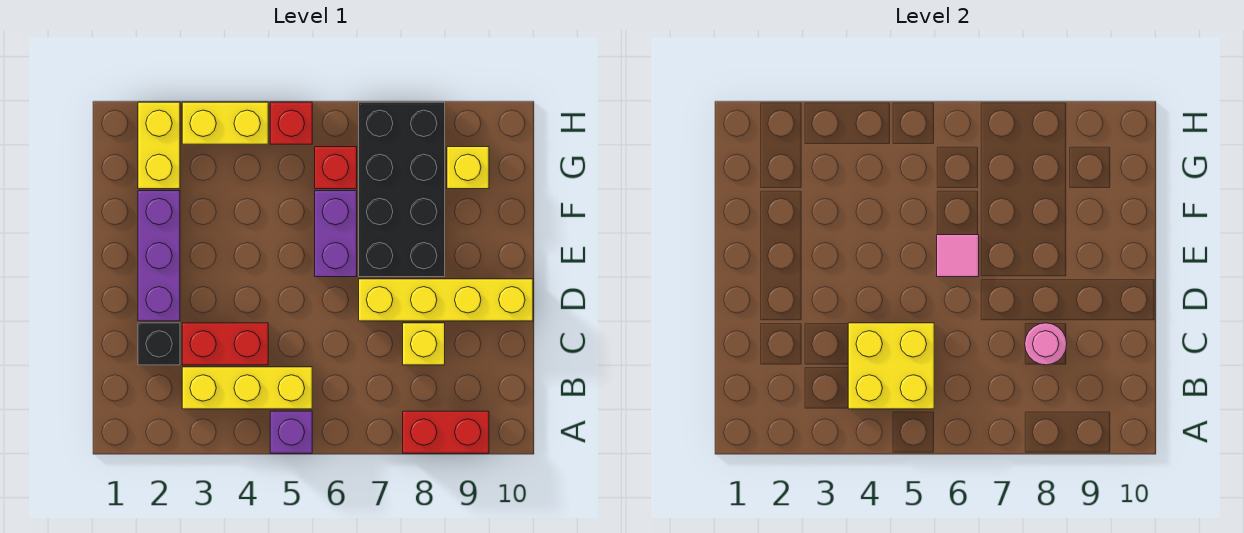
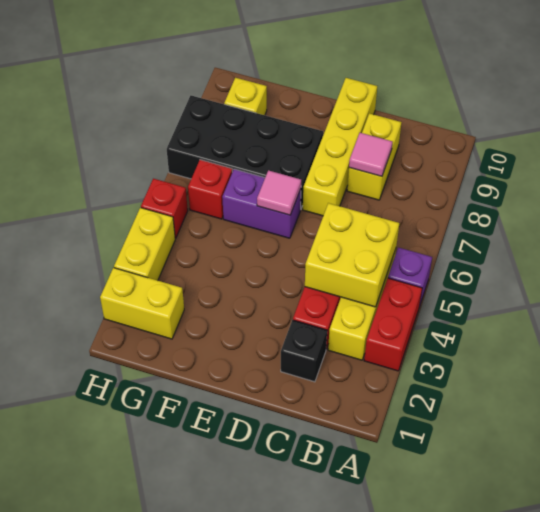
red 1x2 brick [403,411,489,453] -> red 1x2 brick moved to [364,278,422,371]
yellow 1x1 brick [403,323,445,365] -> yellow 1x2 brick [347,113,402,200]
pink 1x1 round brick [1025,323,1067,365] -> pink 1x1 tile [349,133,392,176]
purple 1x3 brick [138,191,180,321] -> none

